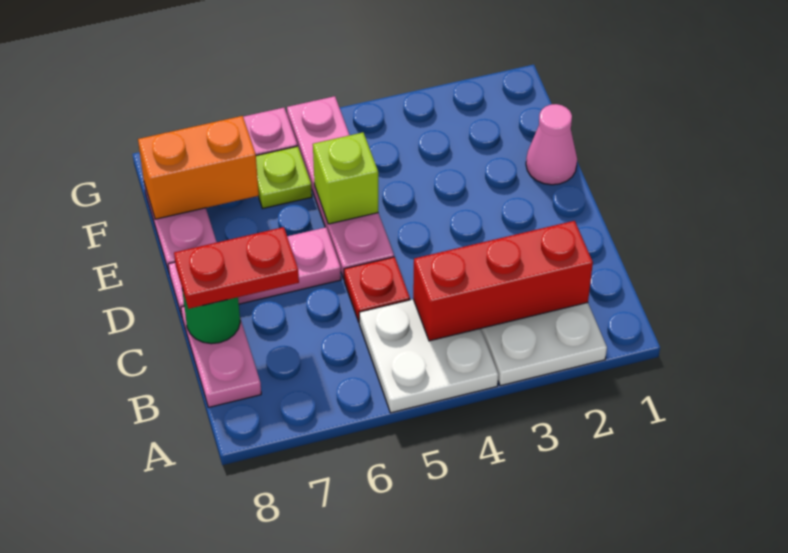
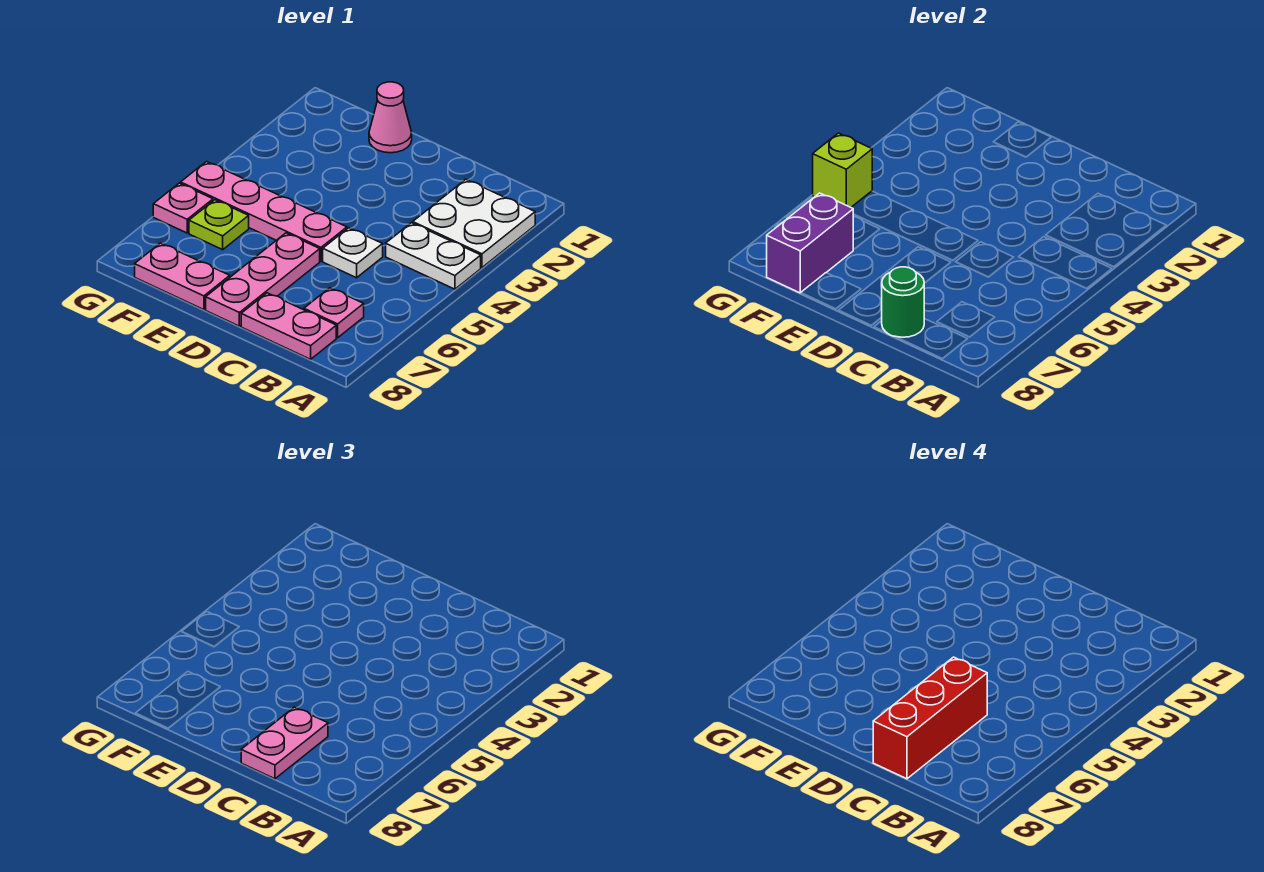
white 2x2 plate [359,299,498,413] -> white 1x2 plate [386,223,481,289]
red 1x3 brick [413,221,593,341] -> red 1x3 brick moved to [873,657,987,779]
none -> pink 1x1 plate [304,288,364,338]
red 1x1 plate [344,257,410,322] -> white 1x1 plate [323,228,383,278]
red 1x2 plate [174,227,299,309] -> pink 1x2 plate [241,707,328,779]
lime 1x1 brick [313,133,378,224] -> lime 1x1 brick moved to [813,133,872,207]
orange 1x2 brick [138,116,259,219] -> purple 1x2 brick [767,193,853,293]

